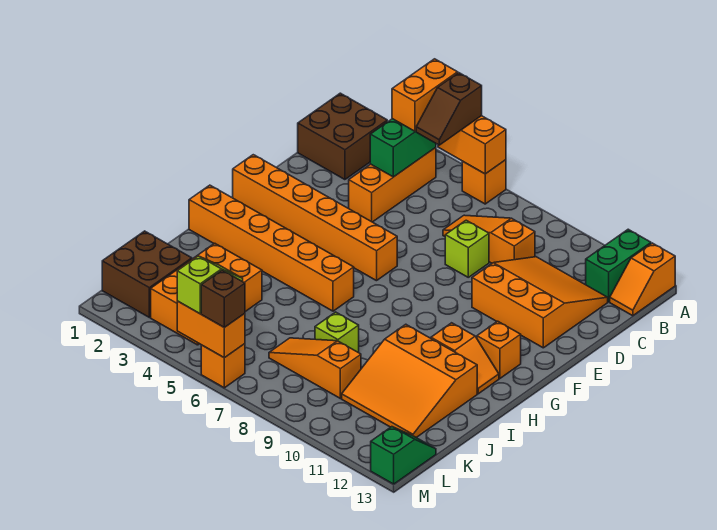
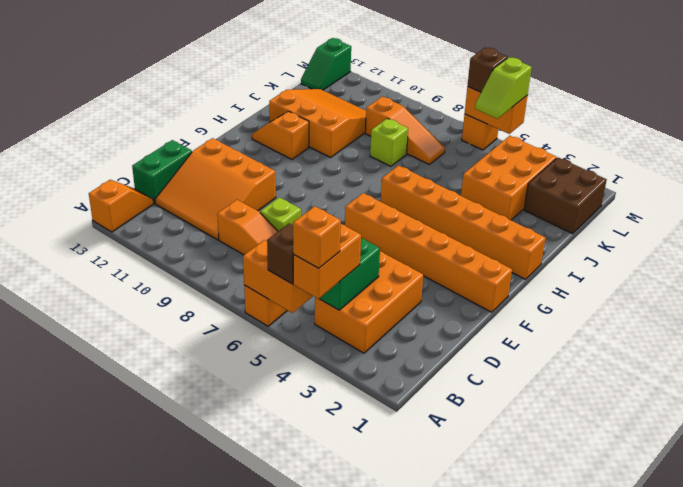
green 1x2 brick [586,229,651,302] -> green 1x2 brick moved to [132,140,192,203]
brown 2x2 brick [298,93,387,180] -> none
orange 1x3 brick [349,148,436,222] -> orange 2x3 brick [315,251,423,353]
orange 1x1 brick [477,321,521,378] -> orange 1x1 brick moved to [293,206,341,268]

